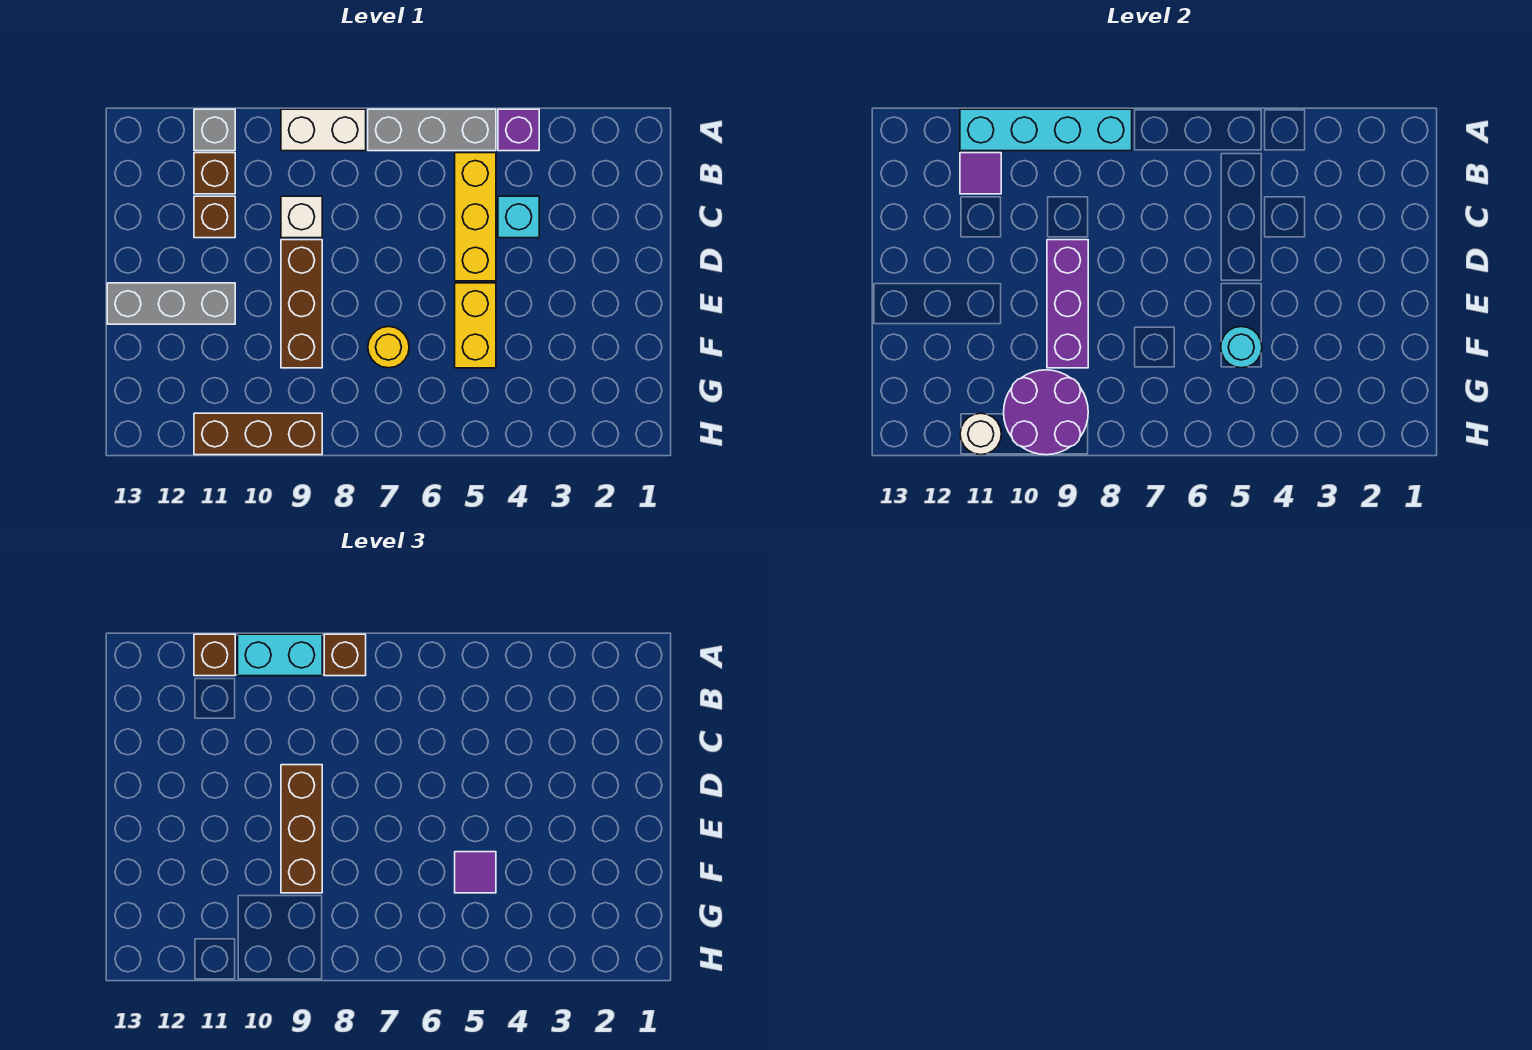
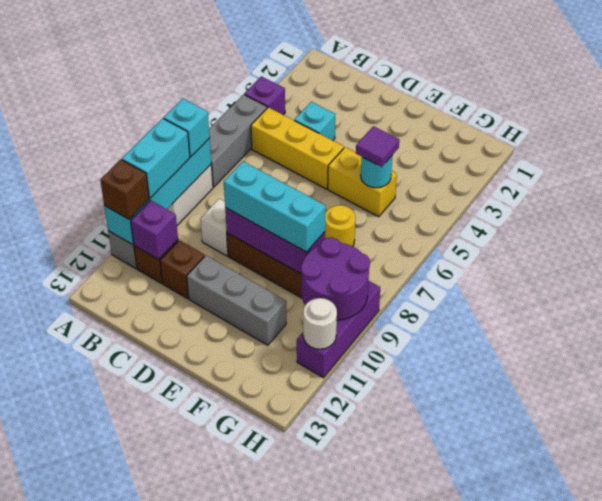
brown 1x1 brick [324,634,366,676] -> cyan 1x1 brick [164,99,210,157]
purple 1x1 tile [960,153,1001,194] -> purple 1x1 brick [131,200,178,260]
brown 1x3 brick [281,765,322,893] -> cyan 1x3 brick [224,162,326,252]
grey 1x3 brick [107,283,235,324] -> grey 1x3 brick turned to [187,256,286,345]
brown 1x3 brick [194,413,322,455] -> purple 1x3 brick [297,281,380,378]

